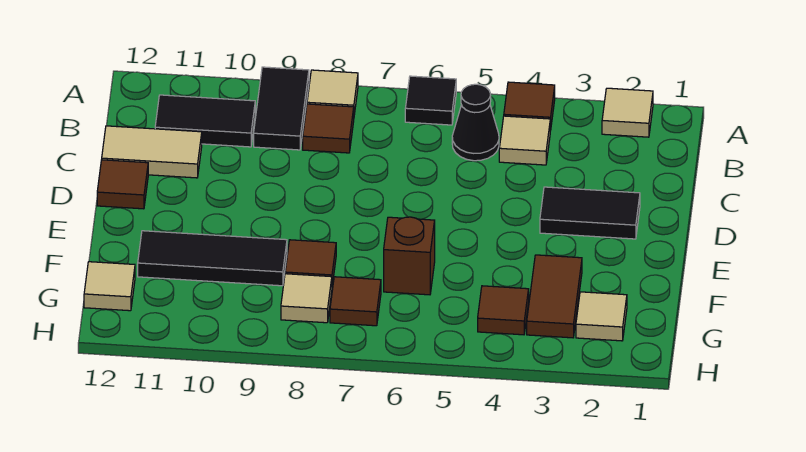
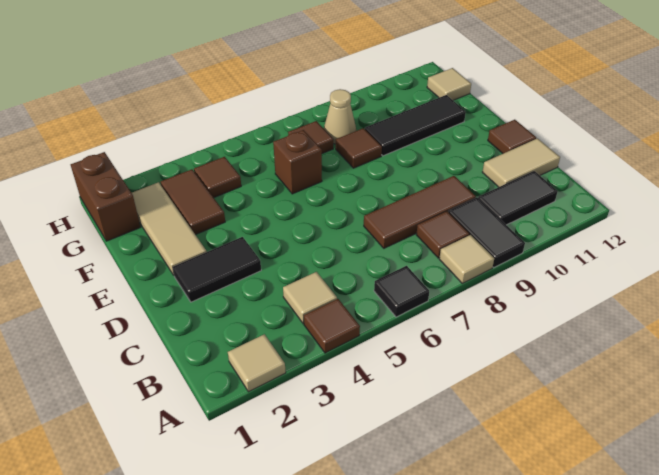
black 1x1 cone [452,84,499,161] -> none
none -> brown 1x3 tile [364,176,476,248]
none -> brown 1x2 brick [71,152,140,241]
tan 1x1 tile [576,292,627,341] -> tan 1x3 tile [132,182,207,275]
tan 1x1 tile [281,274,332,323] -> tan 1x1 cone [324,89,356,144]

